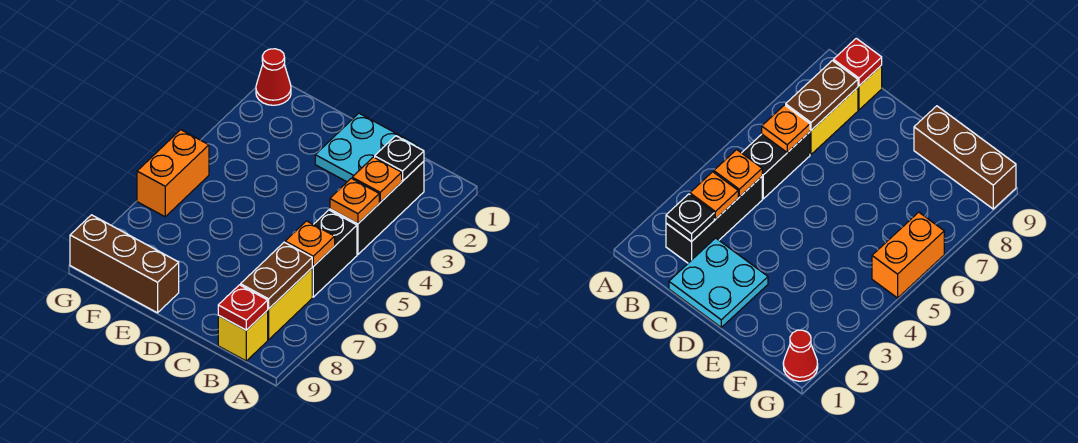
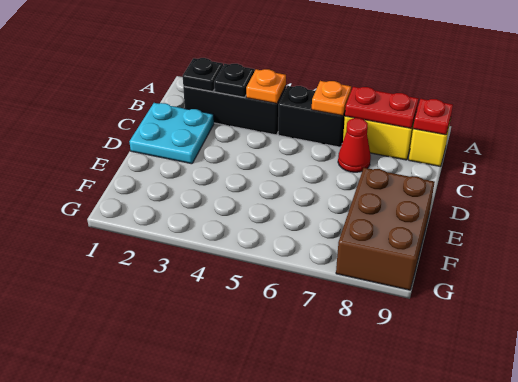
orange 1x1 plate [352,157,402,202] -> black 1x1 plate [214,64,254,98]
brown 1x2 plate [241,242,312,309] -> red 1x2 plate [345,87,419,128]
brown 1x3 brick [70,215,179,313] -> brown 2x3 brick [336,168,435,290]
red 1x1 cone [256,49,291,105] -> red 1x1 cone moved to [338,118,371,172]
orange 1x2 brick [137,130,209,217] -> none

